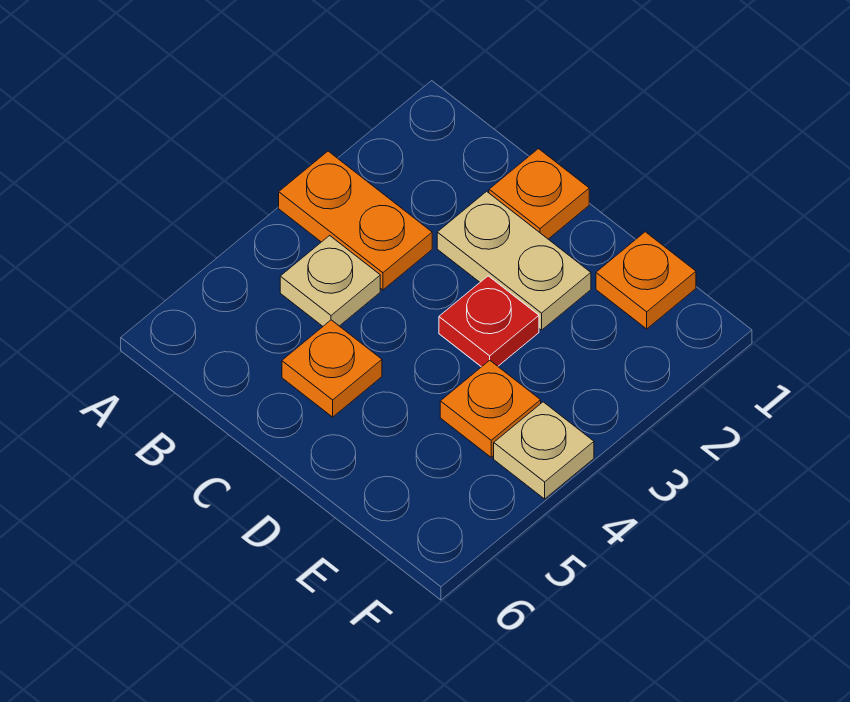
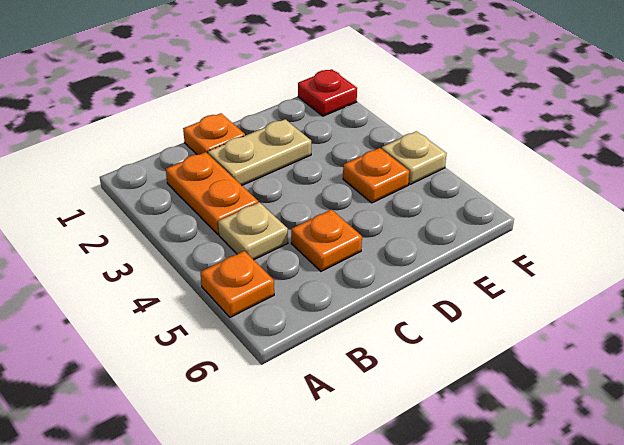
orange 1x2 plate [279,151,432,290] -> orange 1x2 plate turned to [166,152,258,235]
red 1x1 plate [439,276,539,367] -> red 1x1 plate moved to [298,69,357,116]
orange 1x1 plate [596,232,696,329] -> orange 1x1 plate moved to [200,251,274,317]

